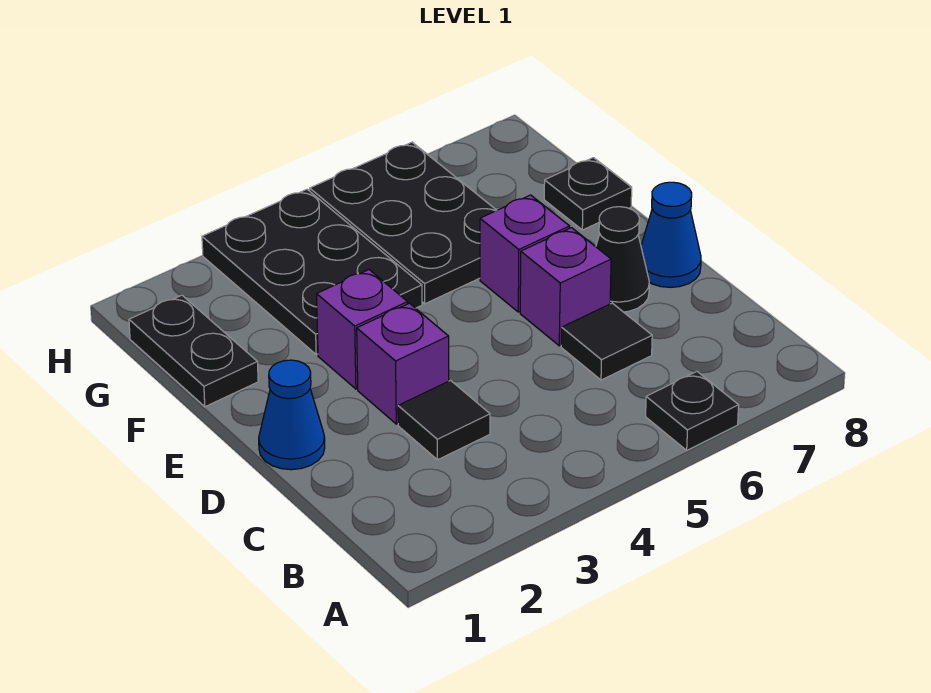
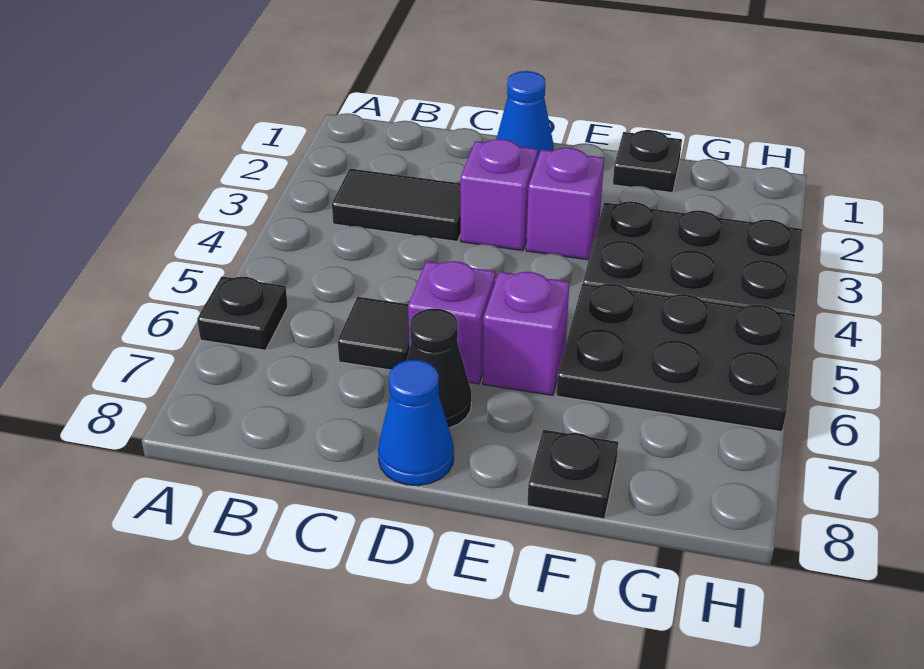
black 1x1 tile [398,380,490,460] -> black 1x2 tile [332,169,461,241]
black 1x2 plate [129,295,258,407] -> black 1x1 plate [613,130,682,193]

